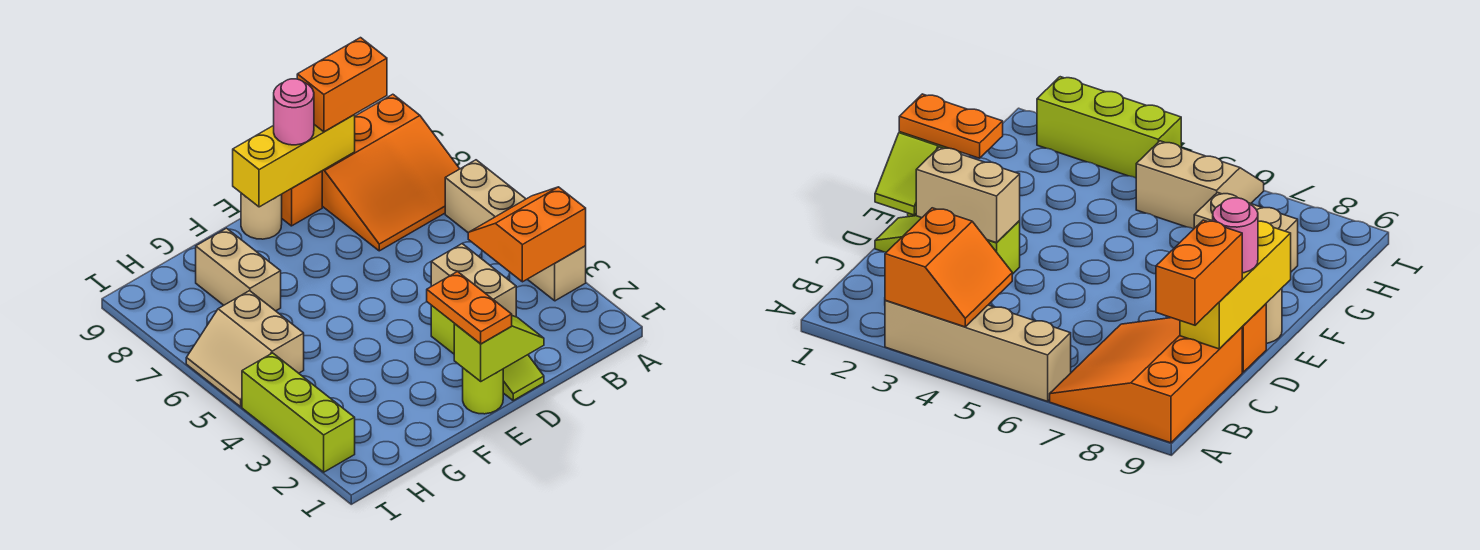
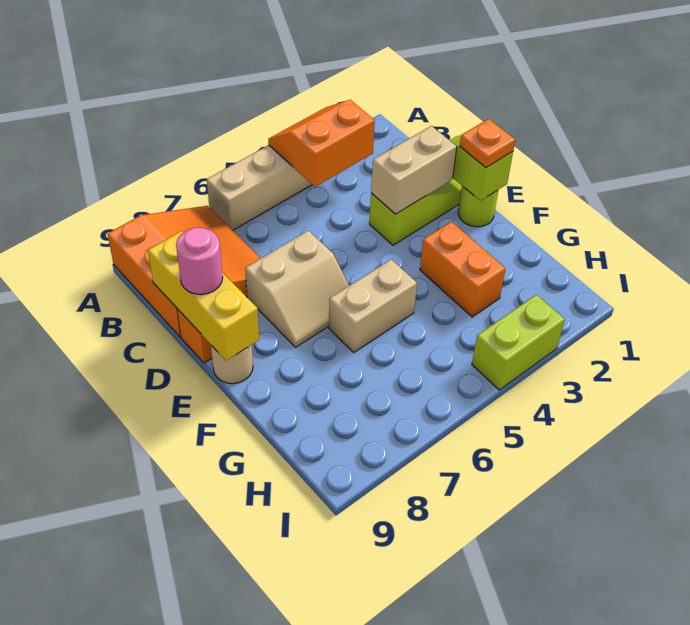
orange 2x2 slope [468,187,586,282] -> orange 2x2 slope turned to [268,100,375,187]
orange 1x2 brick [297,38,387,132] -> orange 1x2 brick moved to [420,222,506,317]
orange 1x2 plate [427,271,512,344] -> orange 1x1 plate [460,119,515,167]
tan 1x2 brick [196,228,281,311] -> tan 1x2 brick moved to [329,259,417,352]
tan 2x2 slope [186,291,304,407] -> tan 2x2 slope moved to [245,230,349,347]
lime 1x3 brick [242,353,355,472] -> lime 1x2 brick [472,295,565,390]

